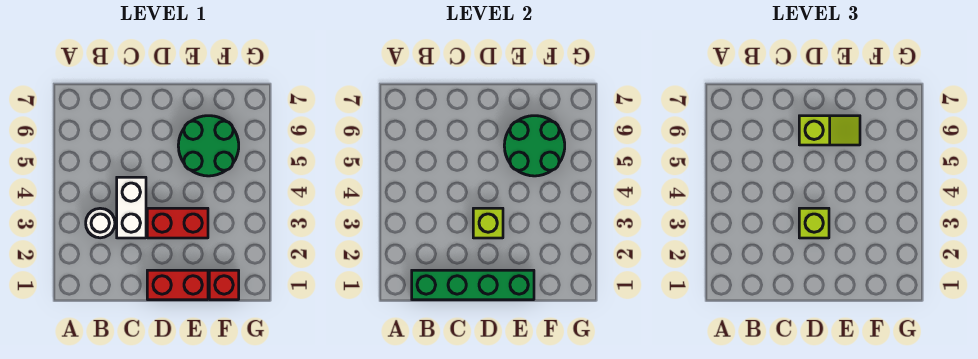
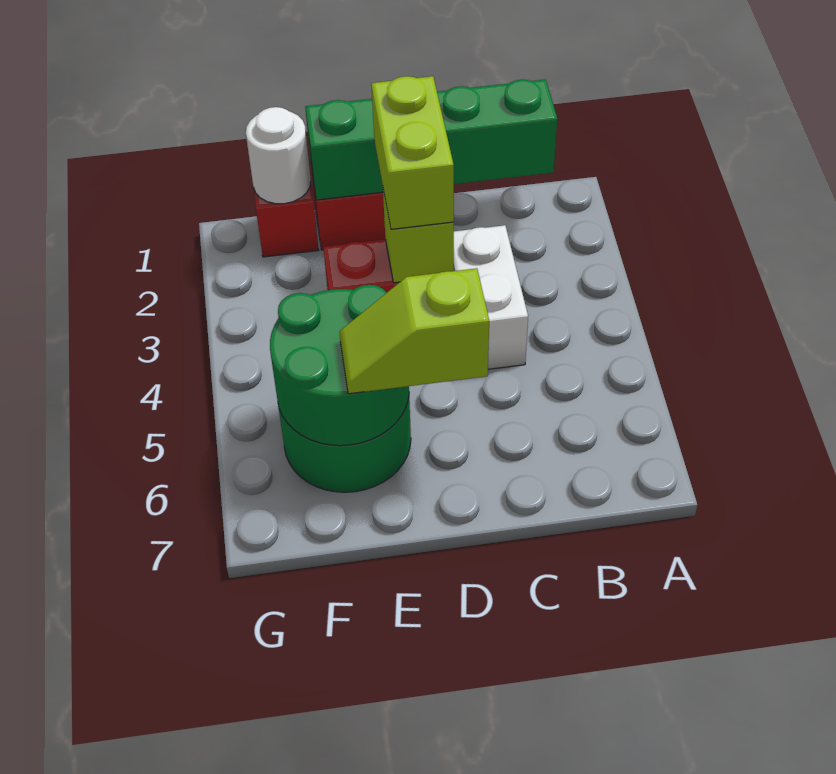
white 1x1 round brick [86,208,115,238] -> white 1x1 round brick moved to [246,107,311,204]
lime 1x1 brick [799,208,829,238] -> lime 1x2 brick [371,76,454,229]

